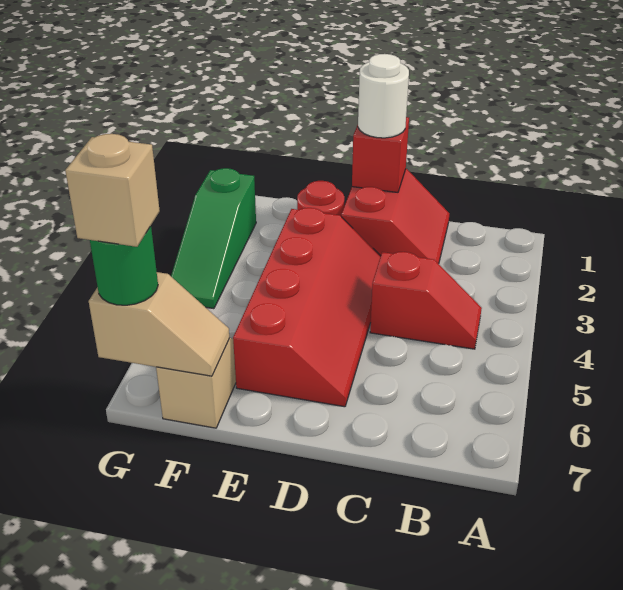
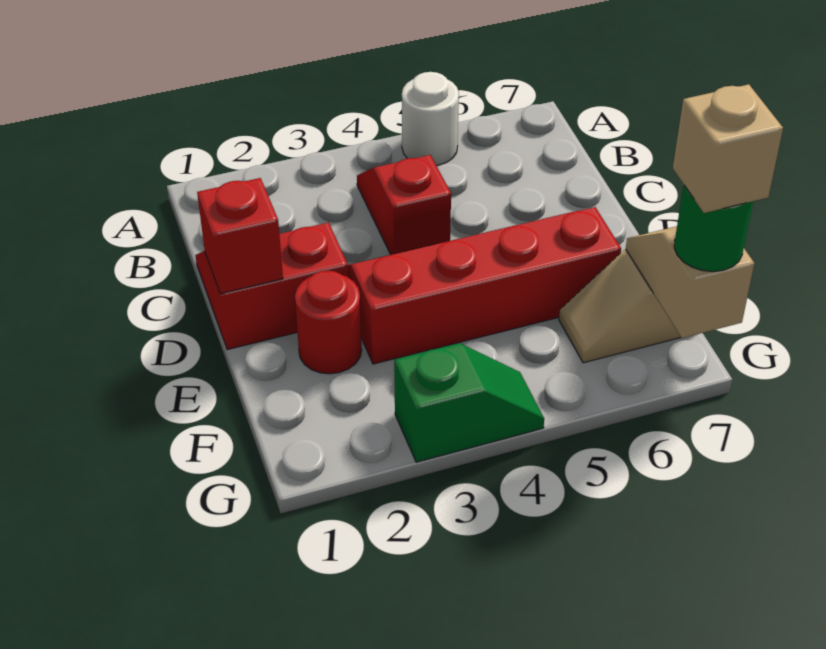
white 1x1 round brick [358,54,409,138] -> white 1x1 round brick moved to [402,72,459,165]
green 1x3 slope [171,168,256,309] -> green 1x2 slope [394,343,544,462]

